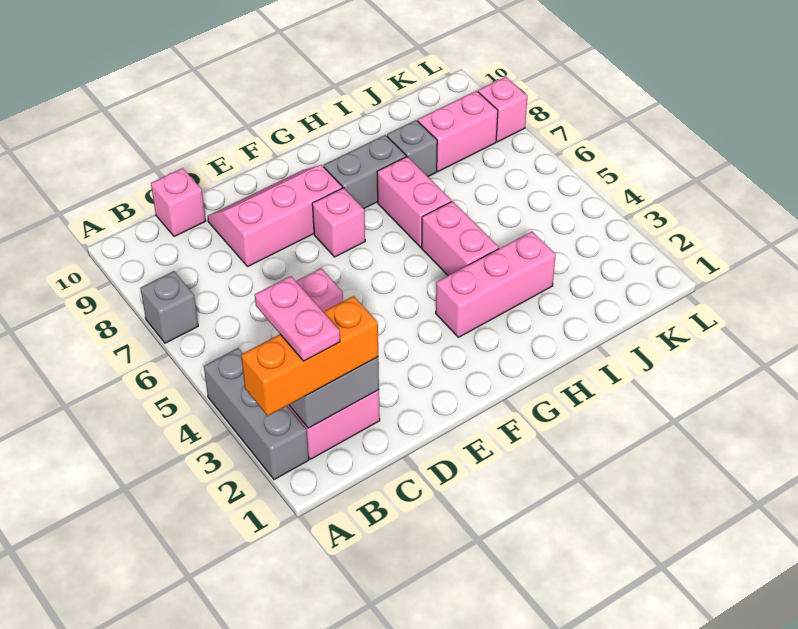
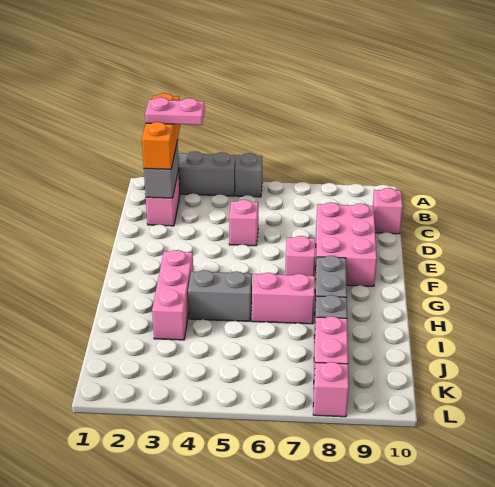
grey 1x1 brick [140,271,198,343] -> grey 1x1 brick moved to [235,153,262,197]
pink 2x3 slope [208,165,342,266] -> pink 2x3 brick [315,202,377,286]
pink 1x2 brick [422,201,499,276] -> grey 1x2 brick [188,270,252,321]

